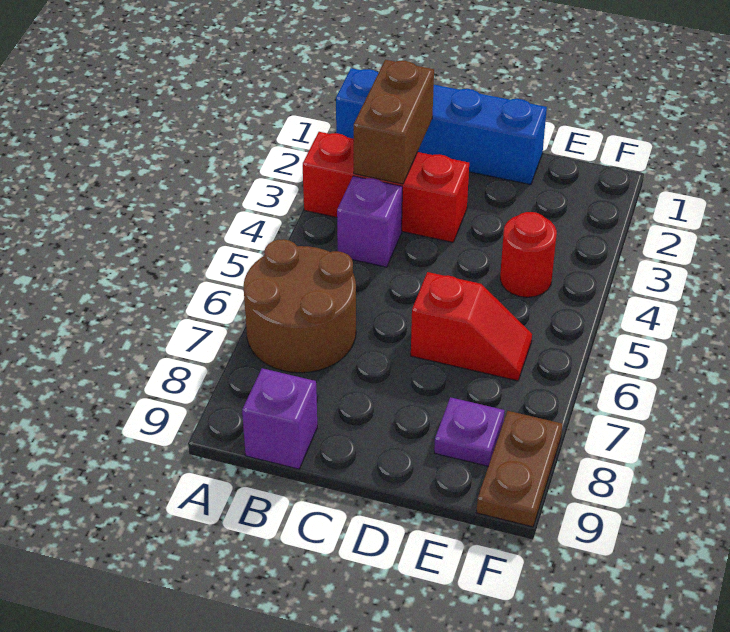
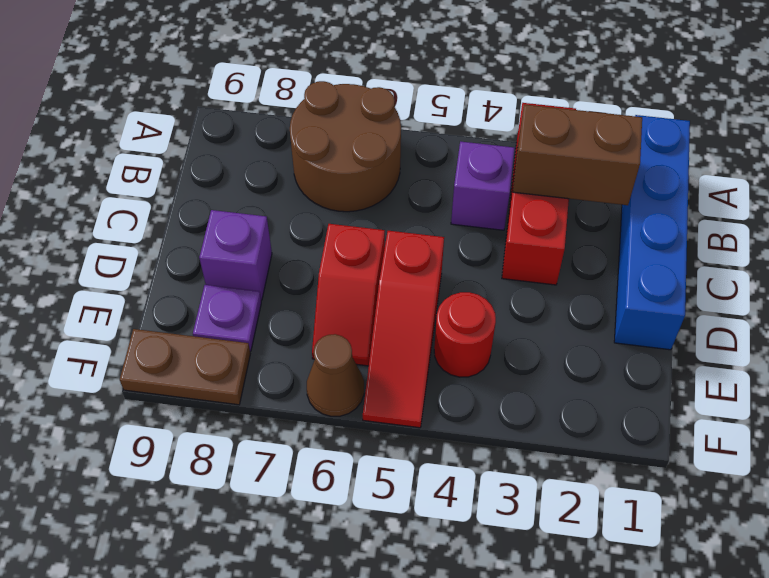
purple 1x1 brick [242,368,317,469] -> purple 1x1 brick moved to [199,210,272,300]
none -> red 1x3 slope [363,231,444,428]
none -> brown 1x1 cone [307,334,364,416]

